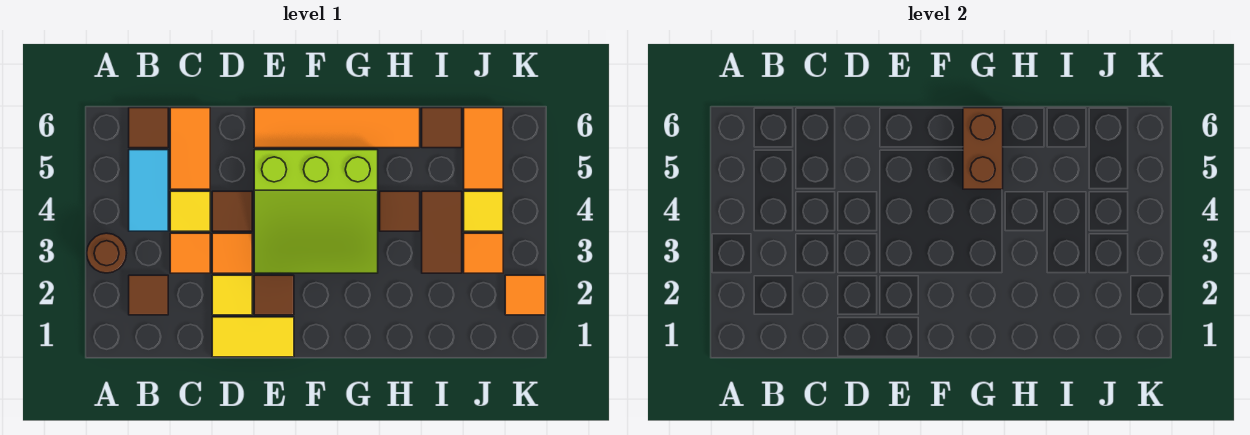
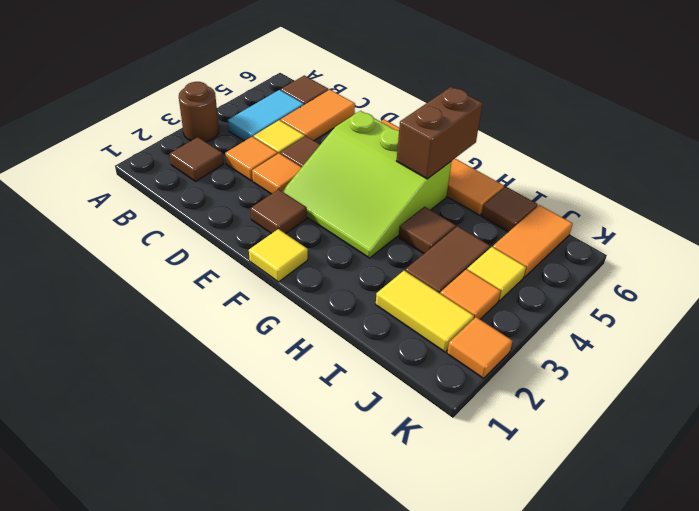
yellow 1x2 tile [212,317,294,357] -> yellow 1x2 tile moved to [376,271,474,352]
yellow 1x1 tile [212,275,252,315] -> yellow 1x1 tile moved to [249,229,308,282]

